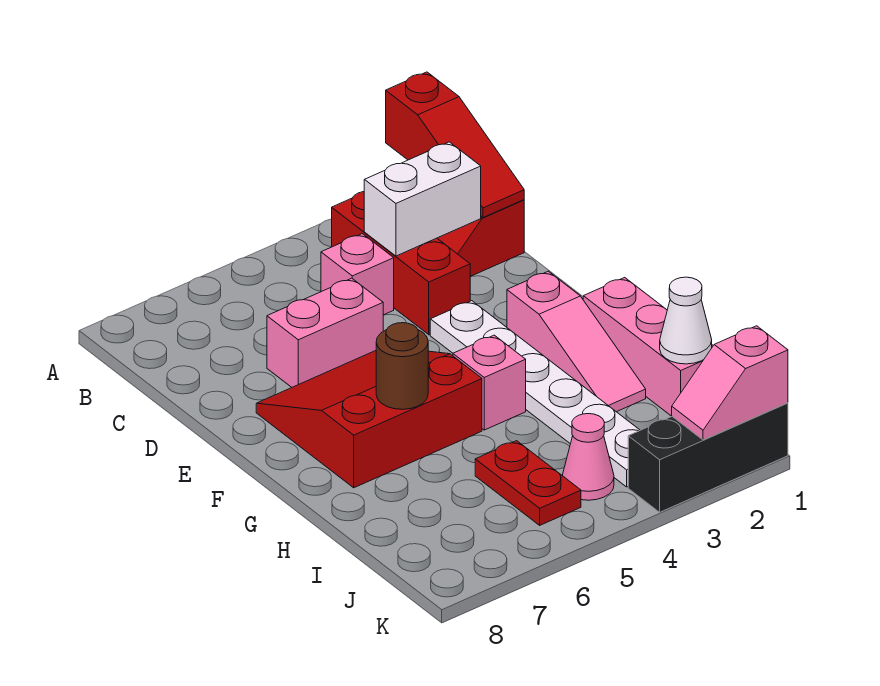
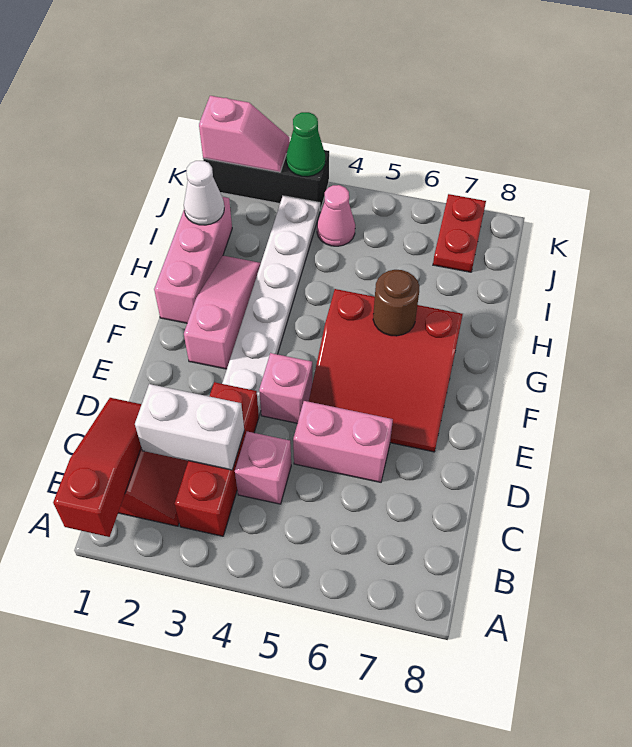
pink 1x1 brick [453,335,526,430] -> pink 1x1 brick moved to [259,353,312,423]
red 1x2 plate [475,441,581,525] -> red 1x2 plate moved to [433,194,486,272]
none -> green 1x1 cone [286,112,325,177]

